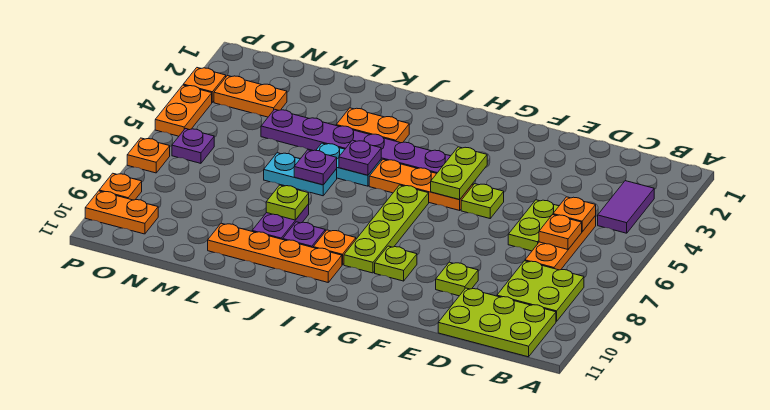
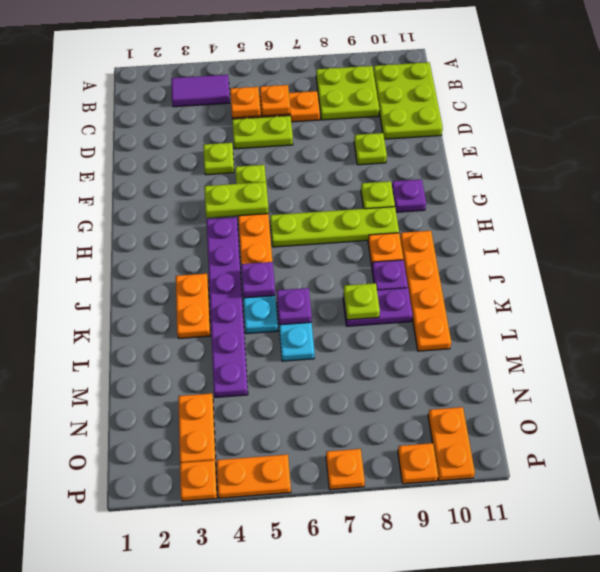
none -> lime 1x1 plate [203,143,234,175]
purple 1x1 plate [172,128,214,163] -> purple 1x1 plate moved to [392,179,426,212]

